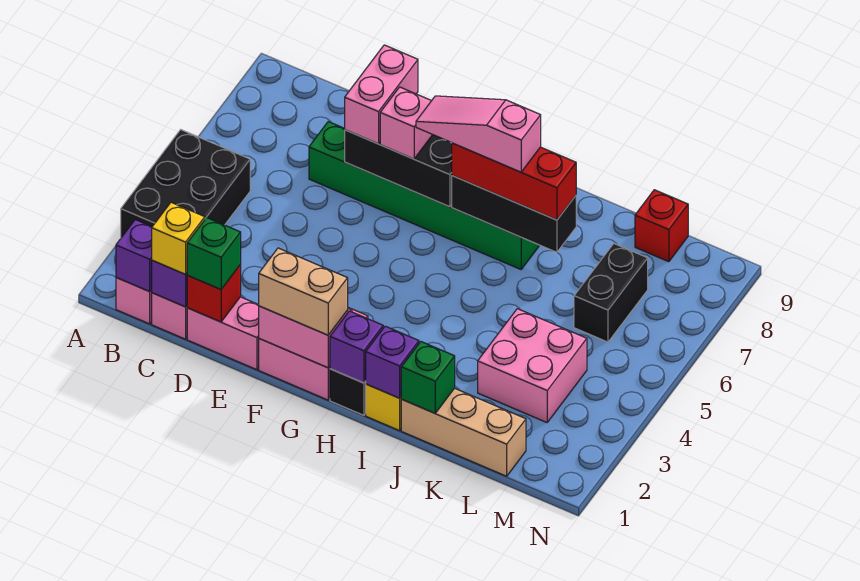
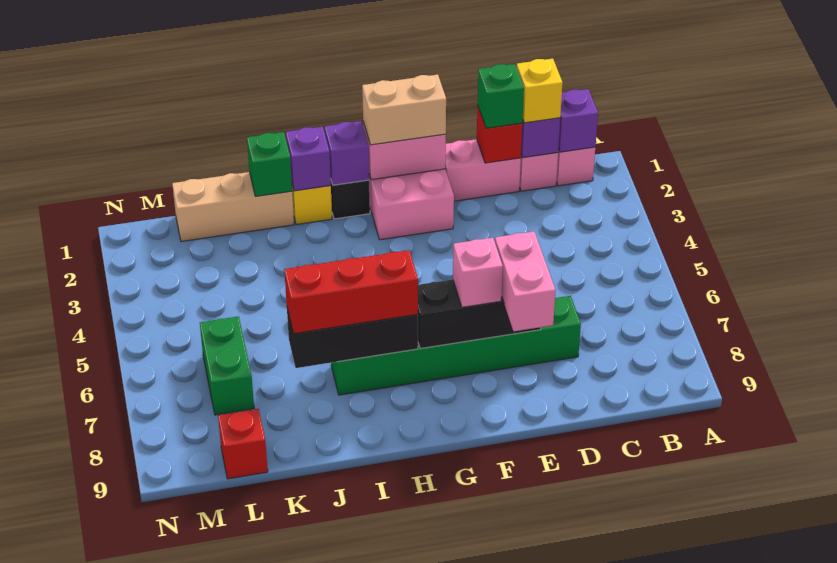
black 2x3 brick [121,130,250,238] -> none
pink 1x3 slope [416,96,541,172] -> none
pink 2x2 brick [478,309,587,422] -> none
black 1x2 brick [574,244,648,342] -> green 1x2 brick [200,316,254,415]

